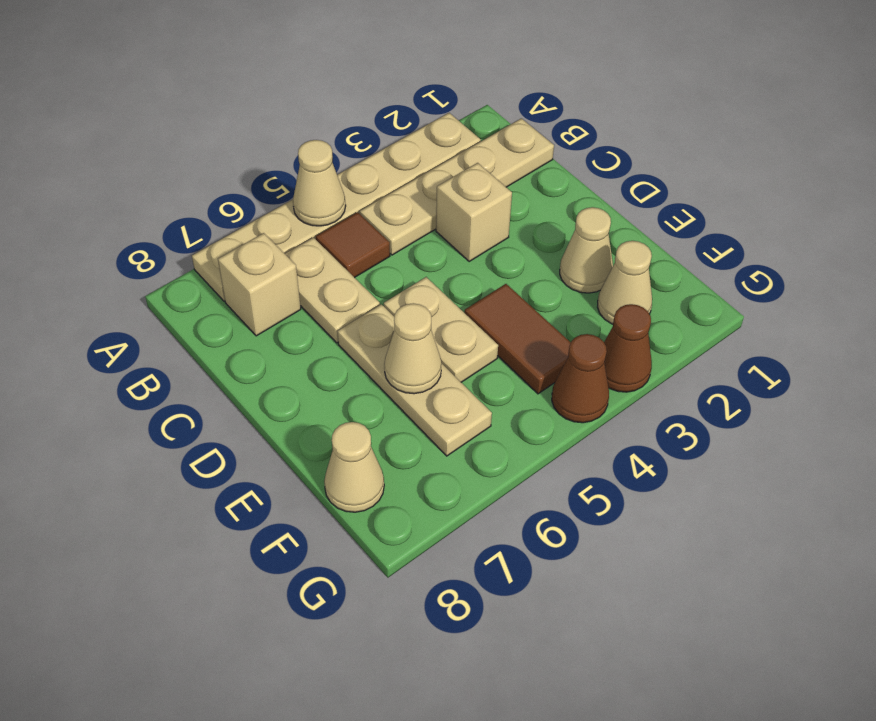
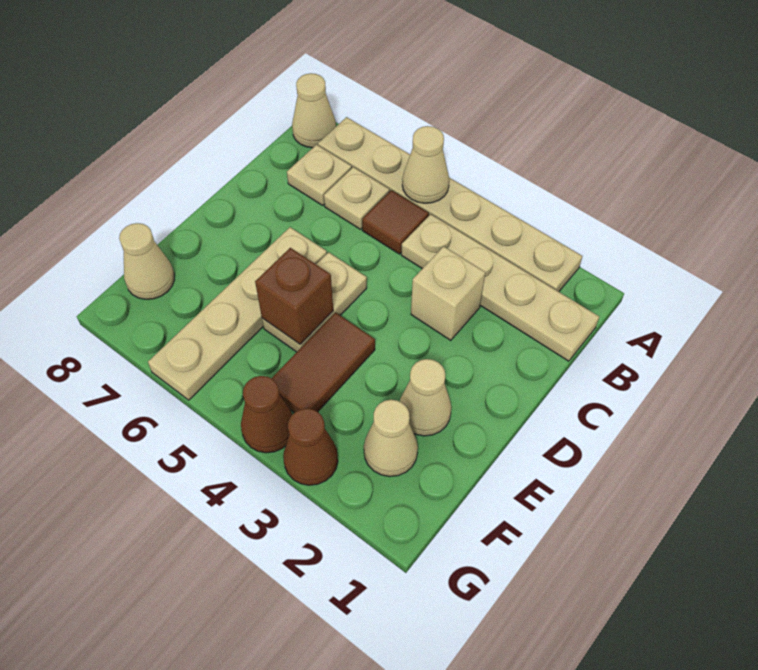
tan 1x2 plate [285,237,380,343] -> tan 1x1 plate [324,167,390,229]
tan 1x1 brick [218,233,301,336] -> tan 1x1 plate [287,145,352,206]
tan 1x3 plate [337,304,492,456] -> tan 1x4 plate [148,227,327,400]
none -> brown 1x1 brick [255,248,333,344]
tan 1x1 cone [384,303,442,394] -> tan 1x1 cone moved to [292,73,336,148]

